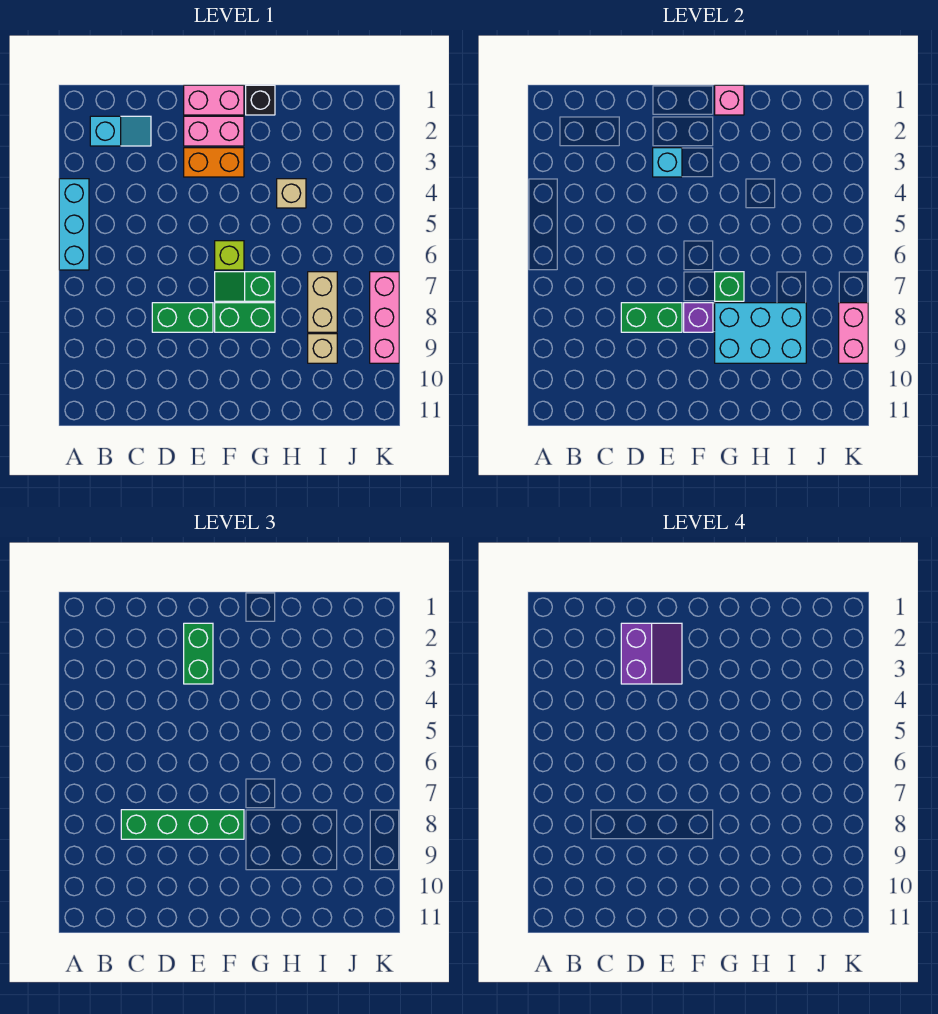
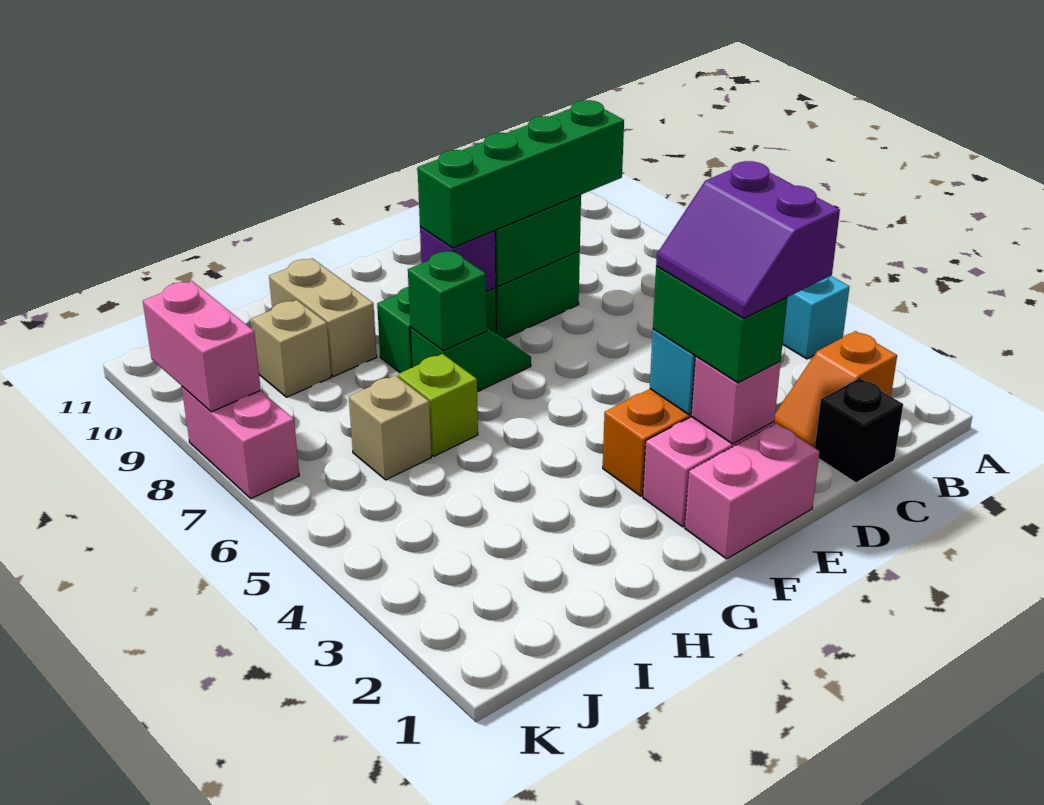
cyan 1x2 slope [90,116,151,146] -> orange 1x2 slope [774,331,897,448]
lime 1x1 brick [215,241,244,270] -> lime 1x1 brick moved to [398,354,478,456]
black 1x1 brick [246,85,275,115] -> black 1x1 brick moved to [815,378,903,483]
pink 1x1 brick [715,85,744,115] -> pink 1x1 brick moved to [691,357,781,444]
cyan 2x3 brick [715,303,806,363] -> none
tan 1x1 brick [277,179,306,208] -> tan 1x1 brick moved to [349,375,431,480]
tan 1x2 brick [308,272,337,332] -> tan 1x2 brick moved to [269,258,377,377]
pink 1x3 brick [370,272,399,363] -> pink 1x2 brick [182,387,299,499]

